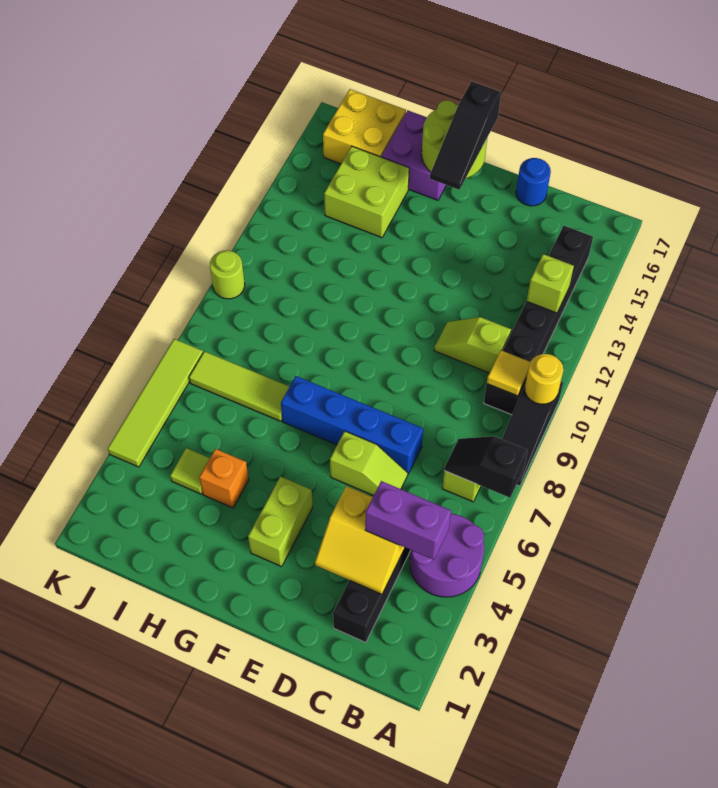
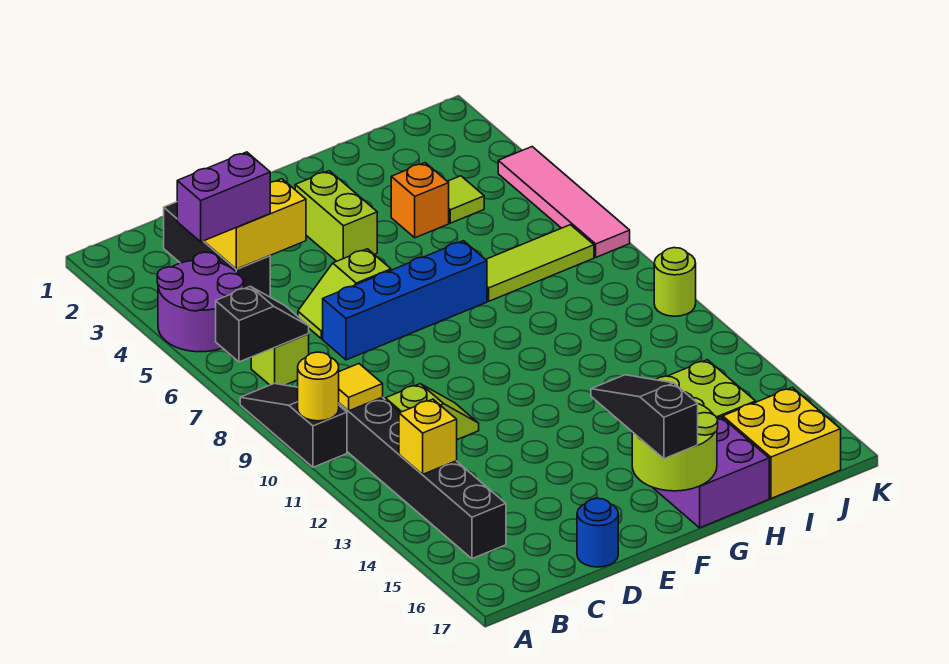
lime 1x1 brick [527,254,574,313] -> yellow 1x1 brick [399,399,457,475]
lime 1x4 tile [108,339,203,467] -> pink 1x4 tile [498,147,630,257]

